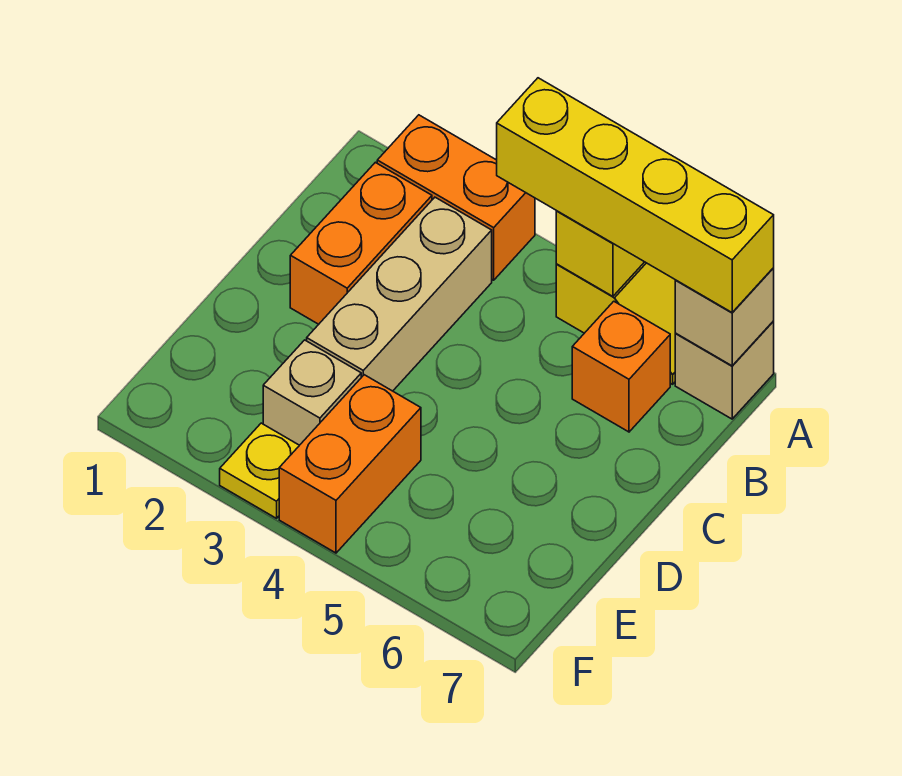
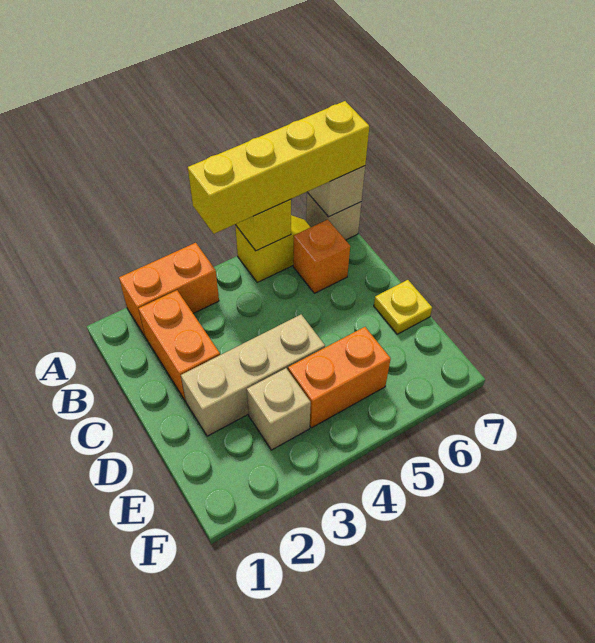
tan 1x3 brick [307,197,492,391] -> tan 1x3 brick turned to [181,315,325,436]
orange 1x2 brick [279,375,421,553] -> orange 1x2 brick turned to [288,327,391,428]
yellow 1x1 plate [220,423,299,518] -> yellow 1x1 plate moved to [374,280,432,334]

